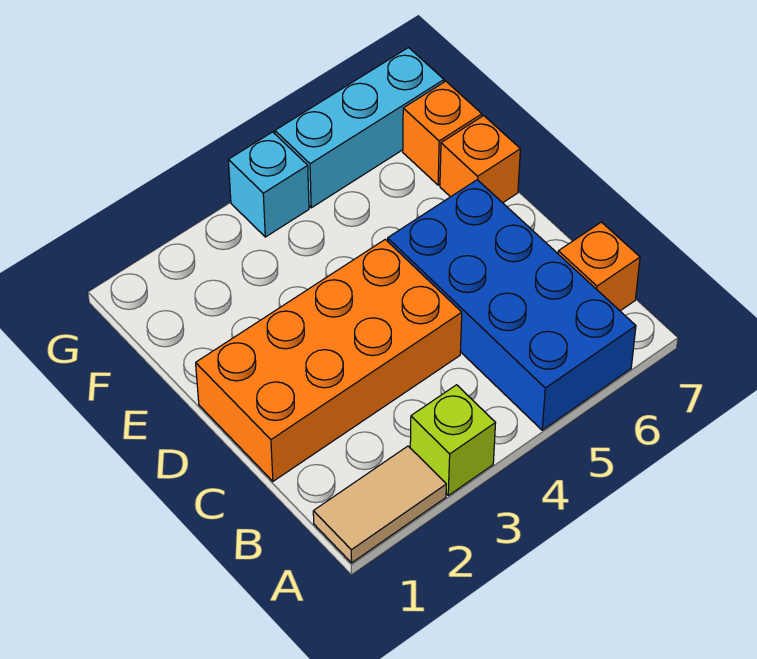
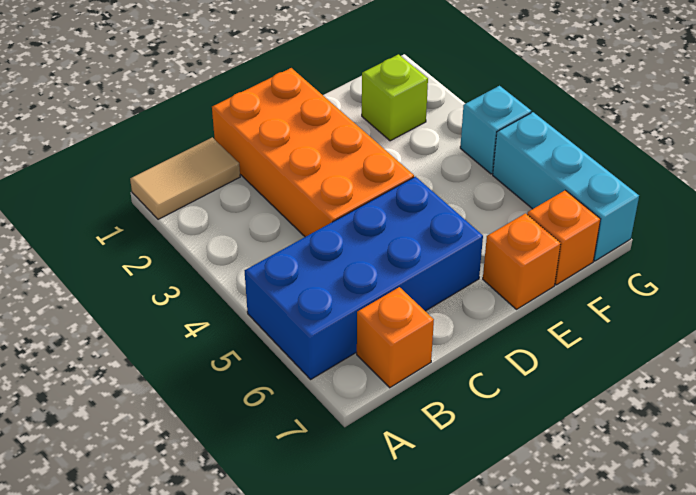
tan 1x2 tile [313,446,446,563] -> tan 1x2 tile turned to [130,137,240,219]
lime 1x1 brick [410,385,495,495] -> lime 1x1 brick moved to [362,54,428,141]

